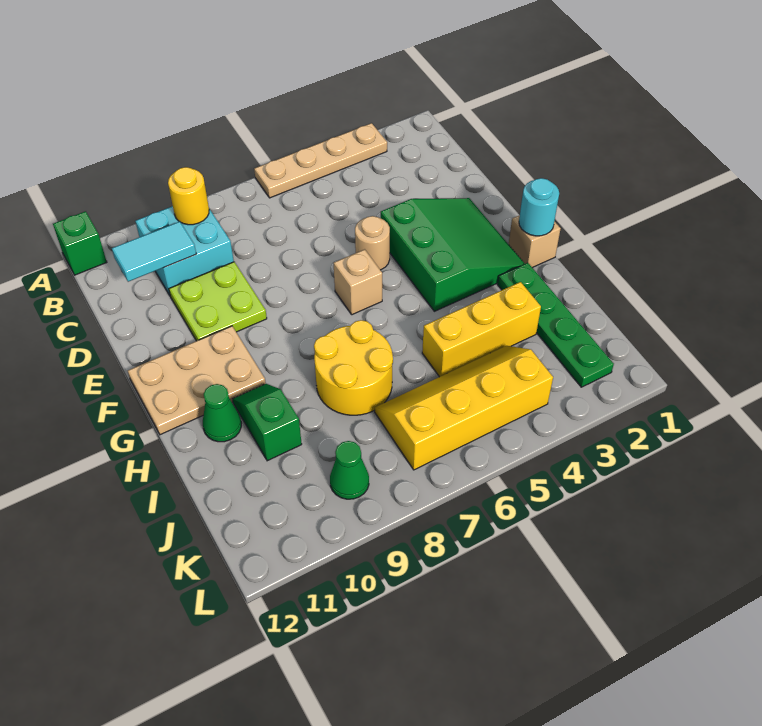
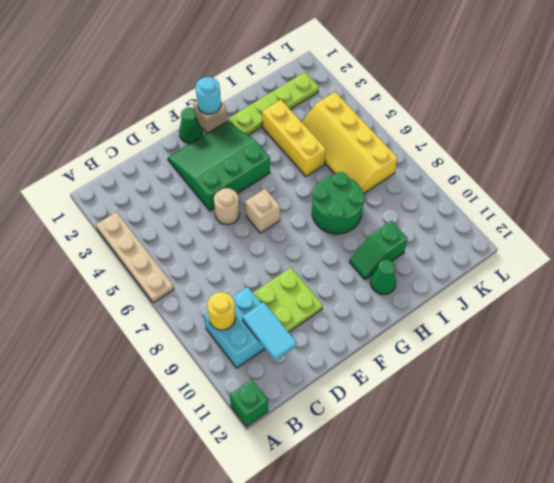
tan 2x3 plate [128,326,266,435] -> none
green 1x4 plate [498,263,614,387] -> lime 1x4 plate [228,72,319,135]
yellow 2x2 round brick [314,320,393,415] -> green 2x2 round brick [312,172,365,234]
green 1x1 cone [330,441,369,499] -> green 1x1 cone moved to [179,108,203,143]

